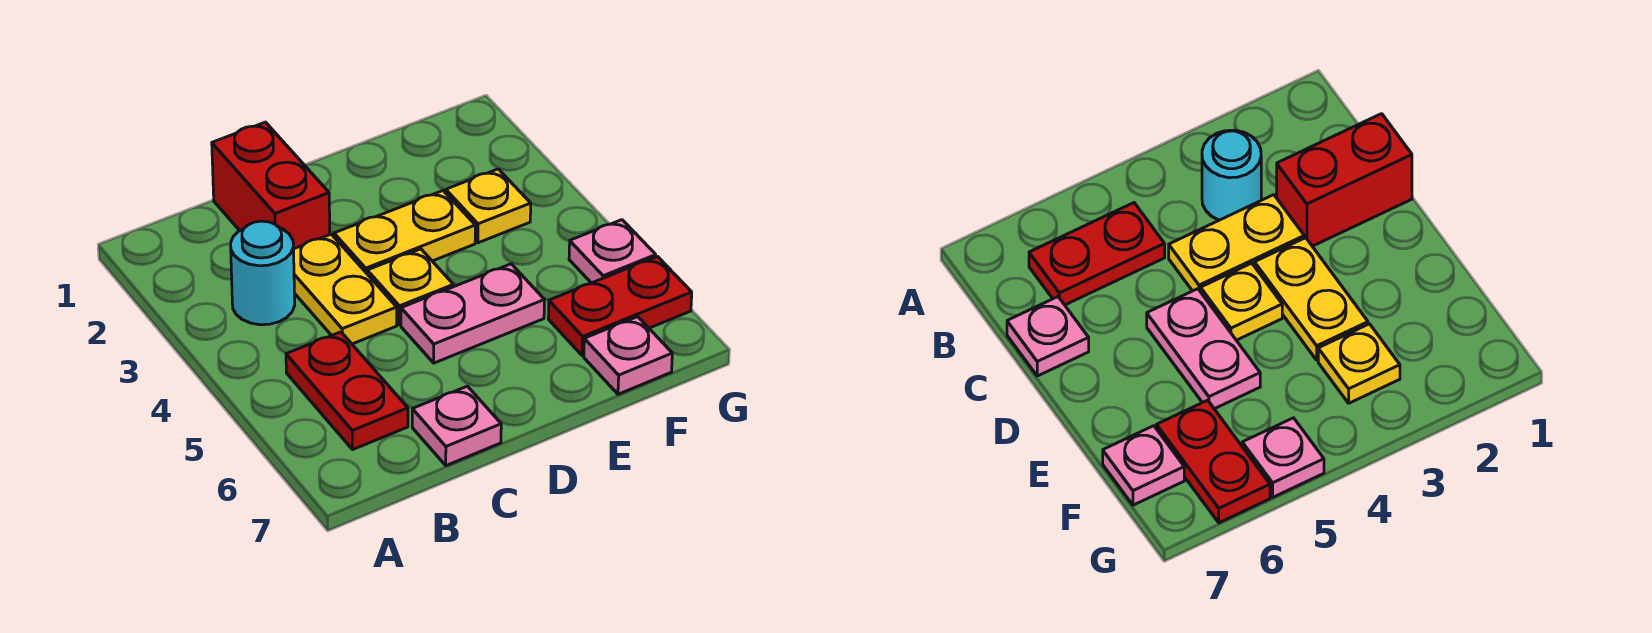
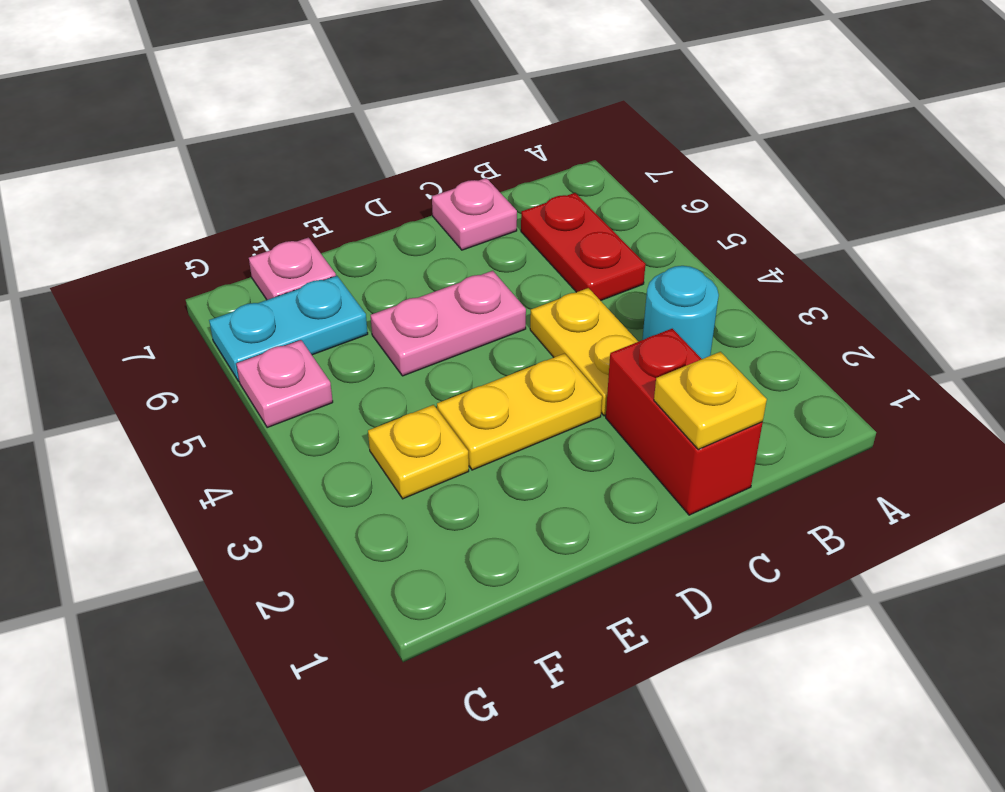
yellow 1x1 plate [367,249,453,325] -> yellow 1x1 plate moved to [654,352,767,449]
red 1x2 plate [548,257,692,356] -> cyan 1x2 plate [209,276,368,381]

